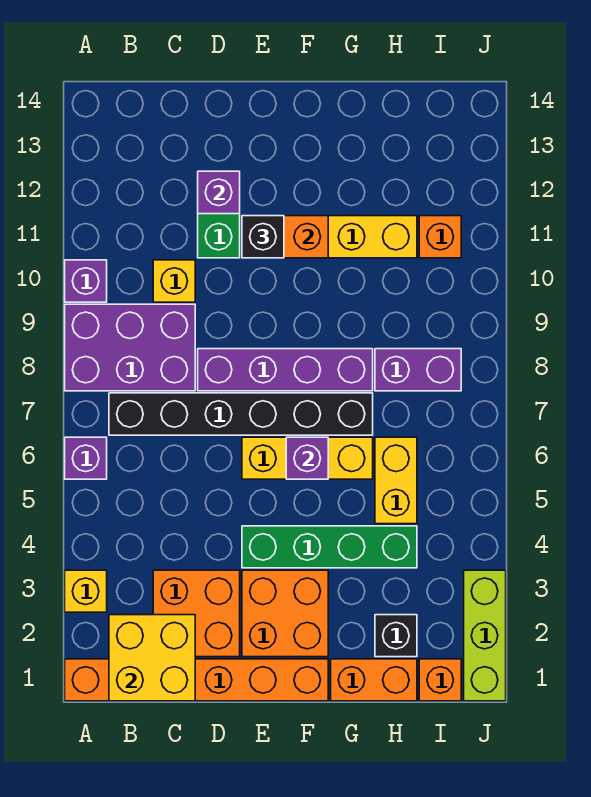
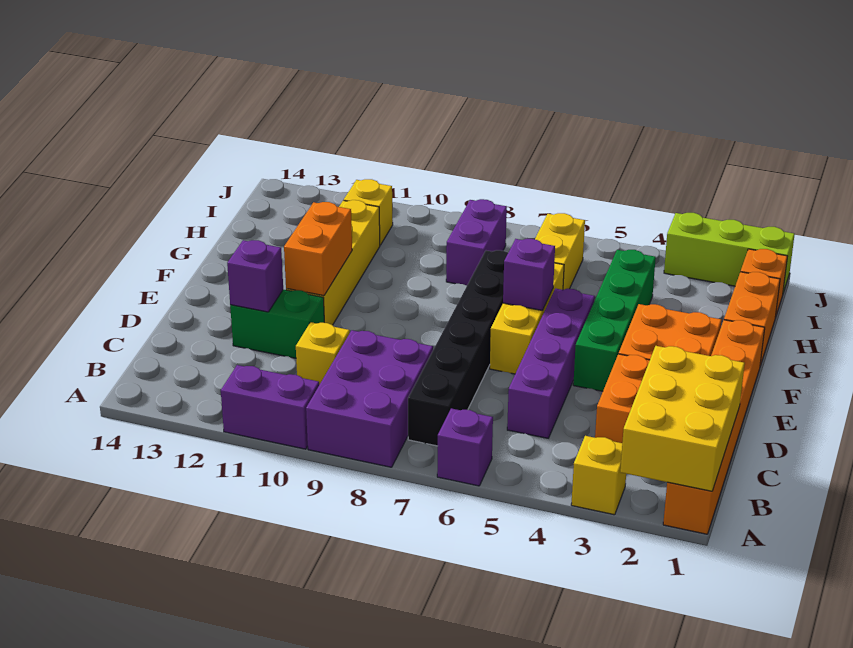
purple 1x1 brick [65,260,107,302] -> purple 1x2 brick [221,365,319,449]
yellow 2x2 brick [109,615,195,701] -> yellow 2x3 brick [620,346,745,491]
purple 1x4 brick [198,349,373,391] -> purple 1x4 brick moved to [507,289,595,438]
black 1x1 brick [242,216,284,258] -> none
black 1x1 brick [375,615,417,657] -> none
yellow 1x2 brick [375,437,417,524] -> yellow 1x2 brick turned to [535,213,585,290]
orange 1x1 brick [419,216,461,258] -> yellow 1x1 brick [344,179,393,245]

